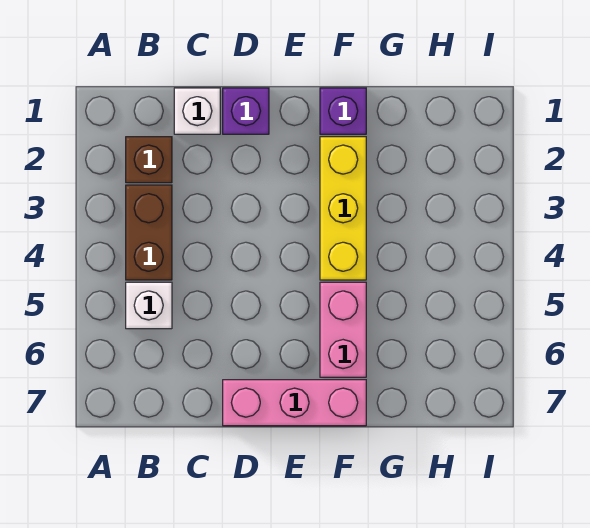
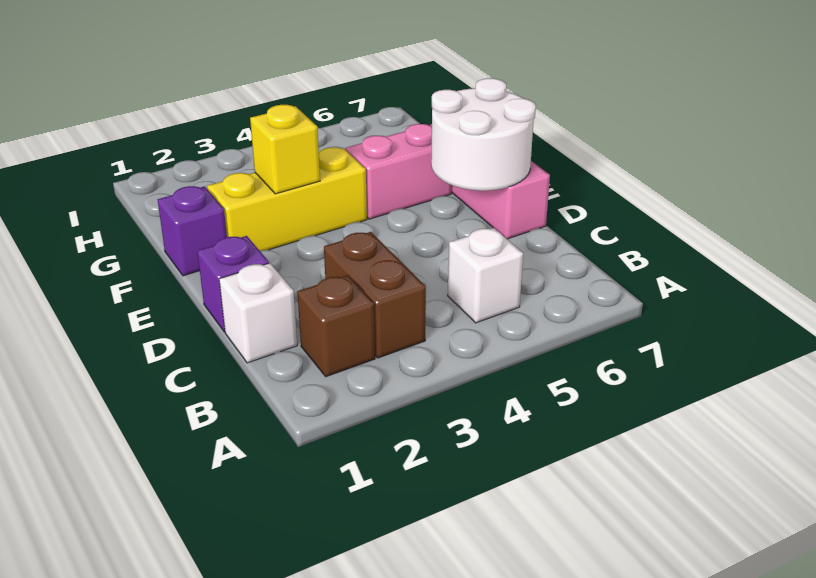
brown 1x2 brick [126,185,172,280] -> brown 1x2 brick turned to [324,232,426,358]
none -> white 2x2 round brick [431,78,536,191]
none -> yellow 1x1 brick [250,105,320,194]

